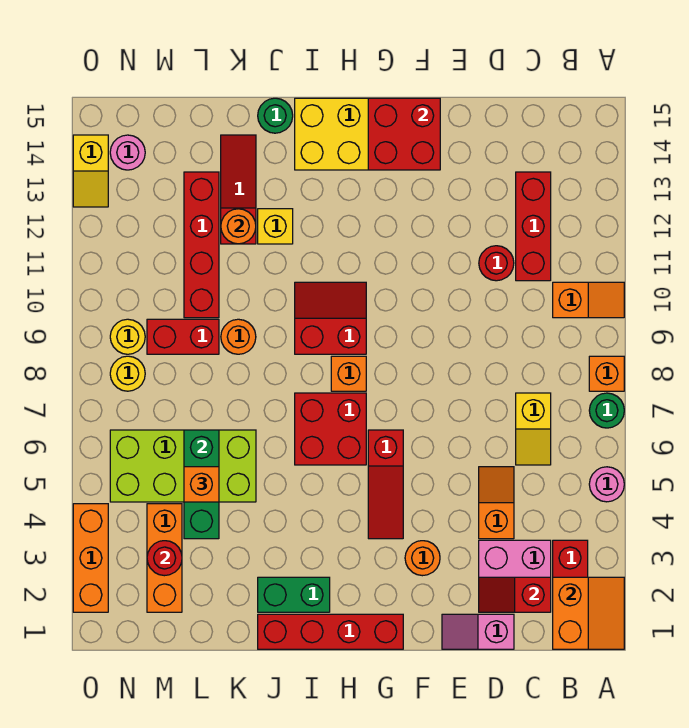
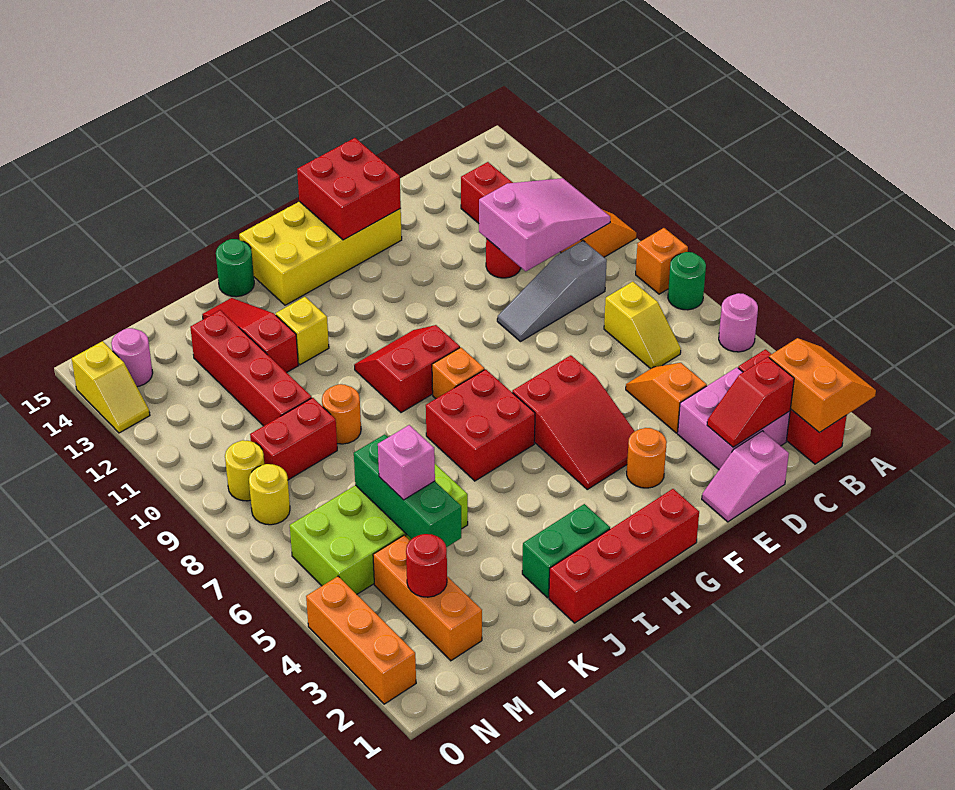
none -> pink 2x3 slope [479,178,610,271]
none -> grey 1x3 slope [497,241,607,341]
red 1x3 slope [368,430,403,539] -> red 2x3 slope [512,355,635,489]
orange 1x1 round brick [221,209,256,244] -> none
orange 1x1 brick [184,467,219,502] -> pink 1x1 brick [378,425,435,500]

